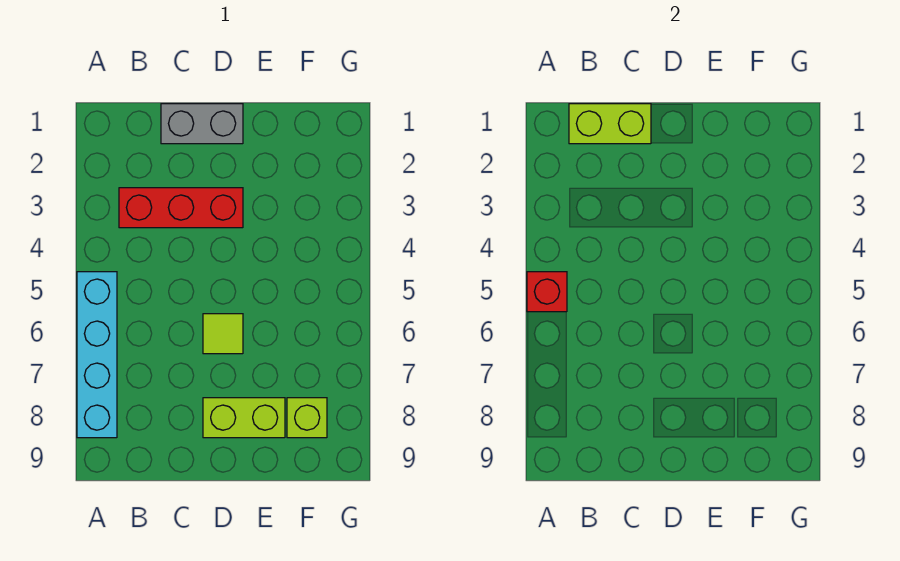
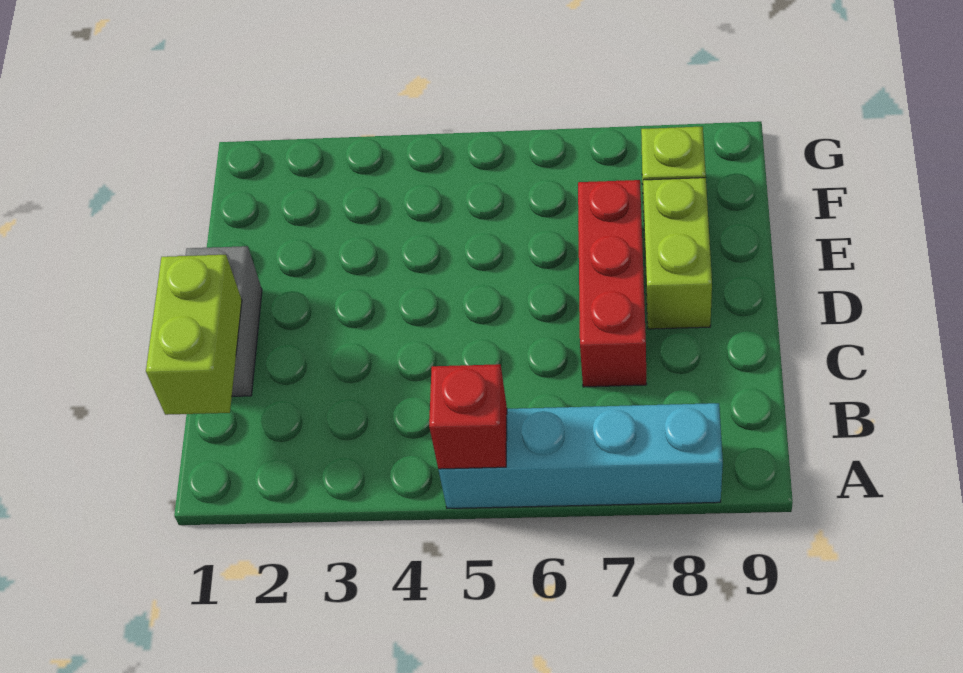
red 1x3 brick [119,188,243,228] -> red 1x3 brick moved to [578,180,647,387]
lime 1x1 tile [203,314,243,354] -> none

